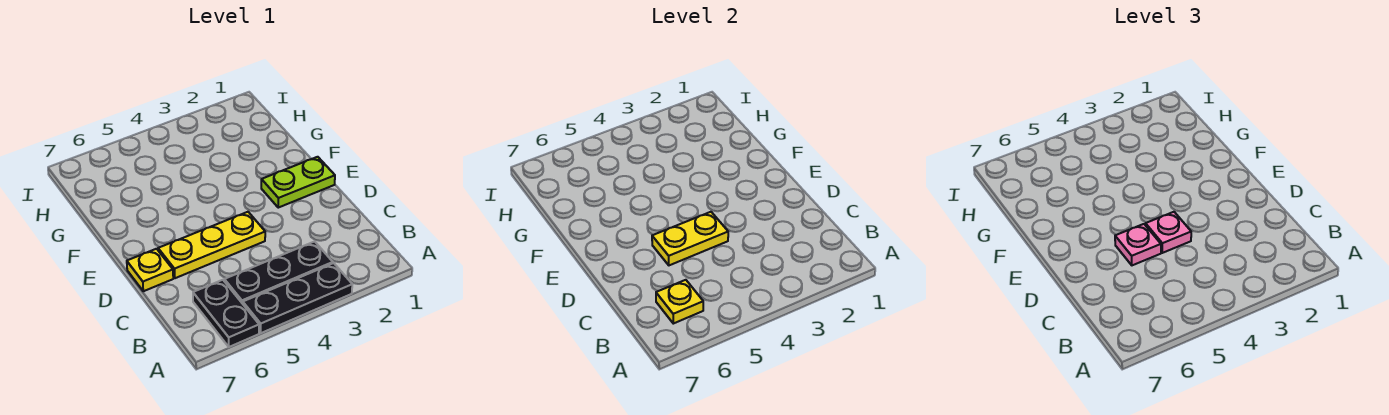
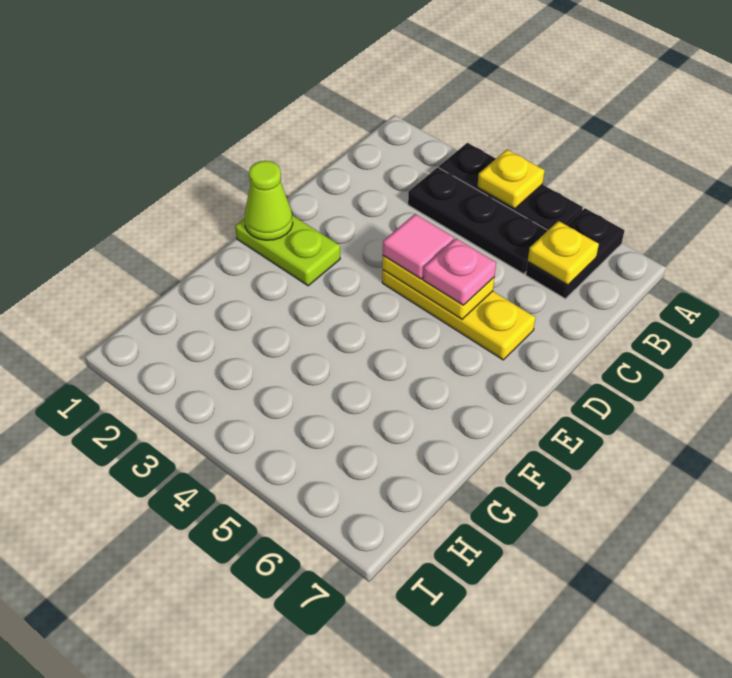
pink 1x1 plate [1146,212,1191,253] -> pink 1x1 tile [383,214,454,279]
yellow 1x1 plate [127,249,173,291] -> yellow 1x1 plate moved to [477,150,545,209]
none -> lime 1x1 cone [244,161,293,240]

